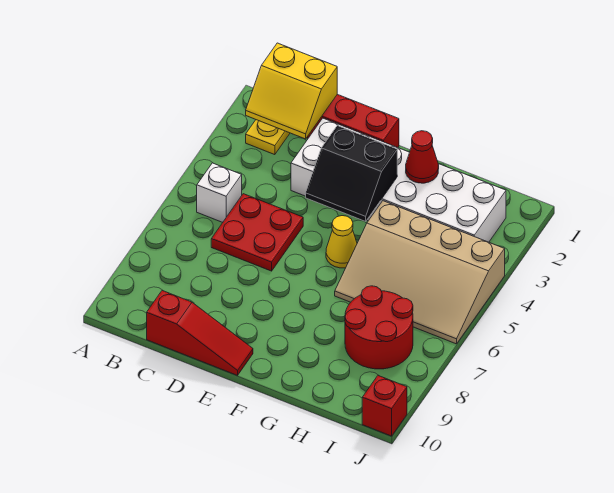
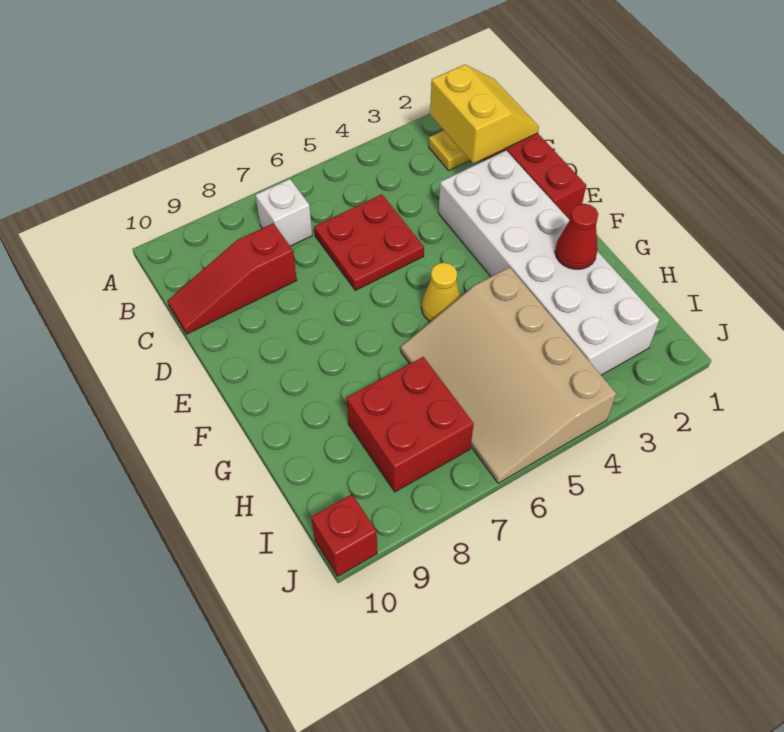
yellow 2x2 slope [246,43,337,139] -> yellow 2x2 slope turned to [430,65,539,164]
white 1x1 brick [197,163,242,222] -> white 1x1 brick moved to [255,179,312,246]
red 1x3 slope [147,291,253,375] -> red 1x3 slope turned to [167,223,297,334]
black 2x2 slope [306,126,397,221] -> none
red 2x2 round brick [345,286,413,369] -> red 2x2 brick [347,357,474,492]

